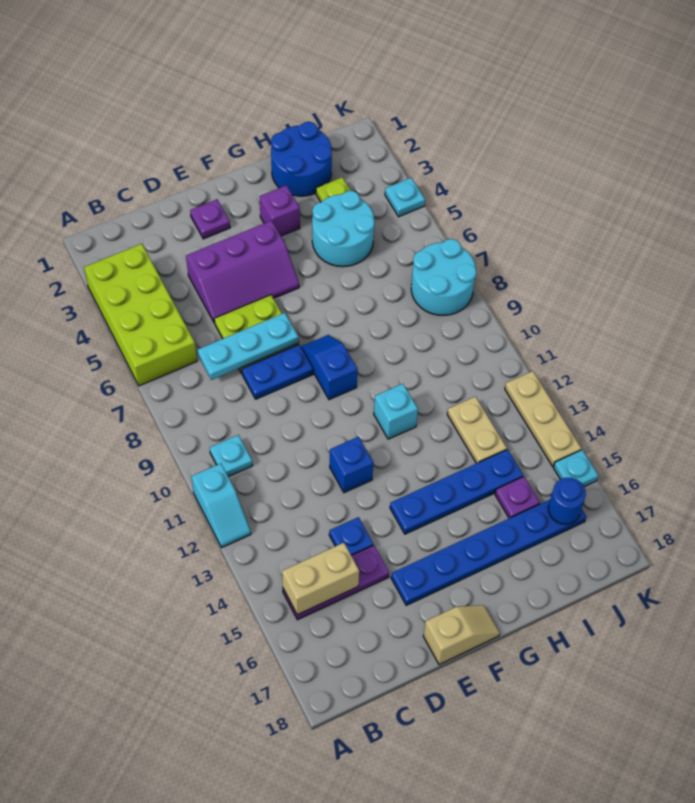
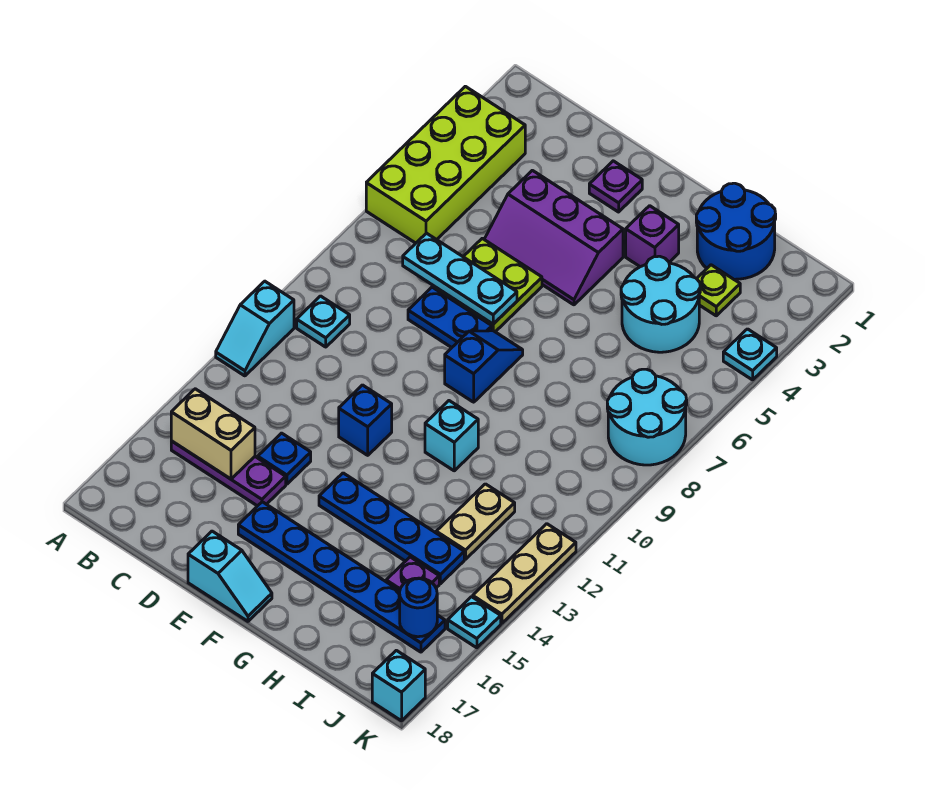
tan 1x2 slope [423,605,500,665] -> cyan 1x2 slope [188,531,272,621]
none -> cyan 1x1 brick [372,650,425,721]

